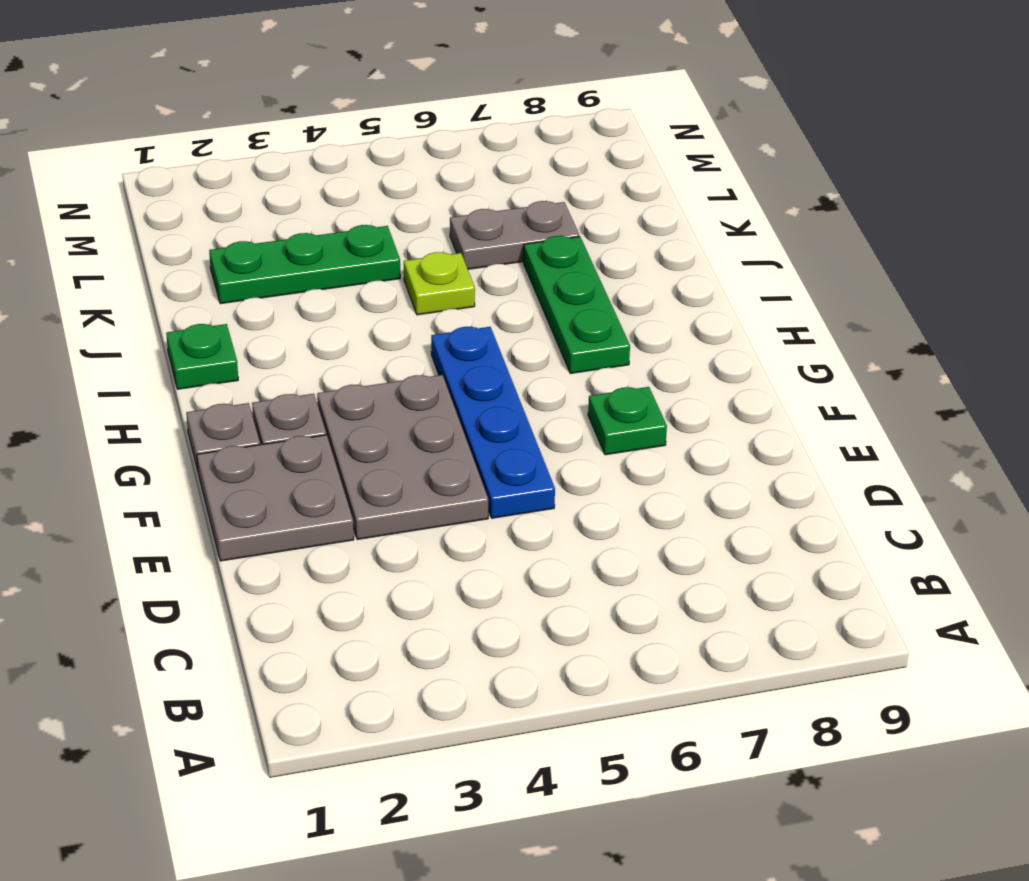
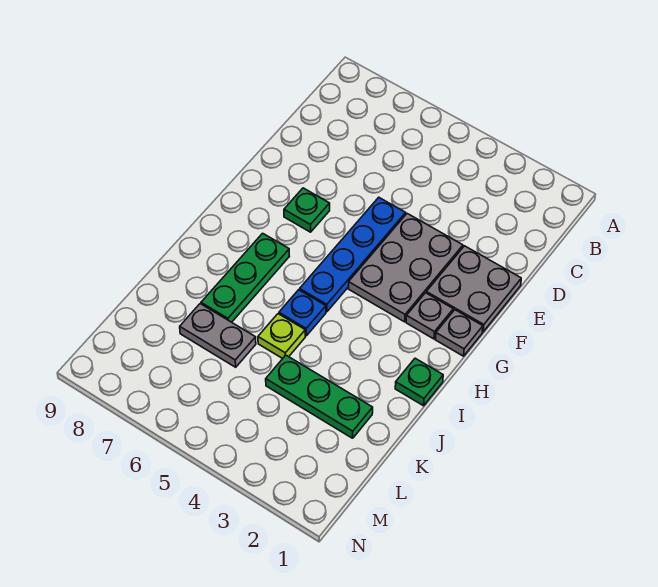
none -> blue 1x1 plate [279,290,326,336]

